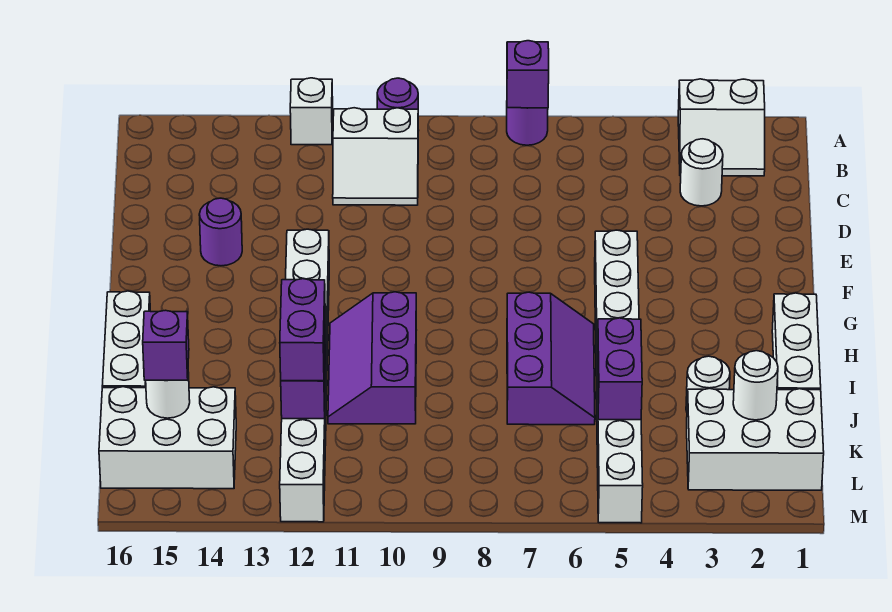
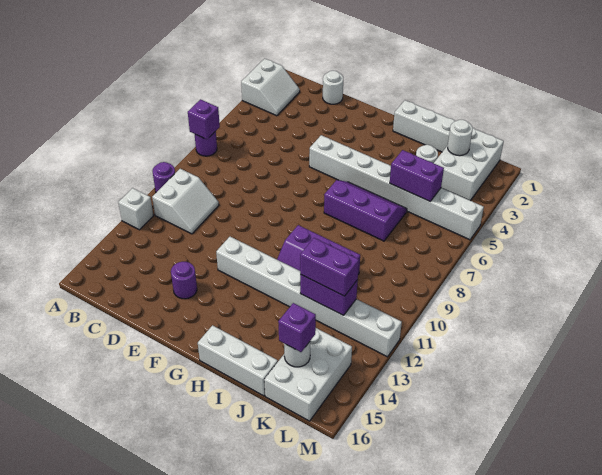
white 1x1 round brick [680,139,723,206] -> white 1x1 round brick moved to [323,71,343,104]

